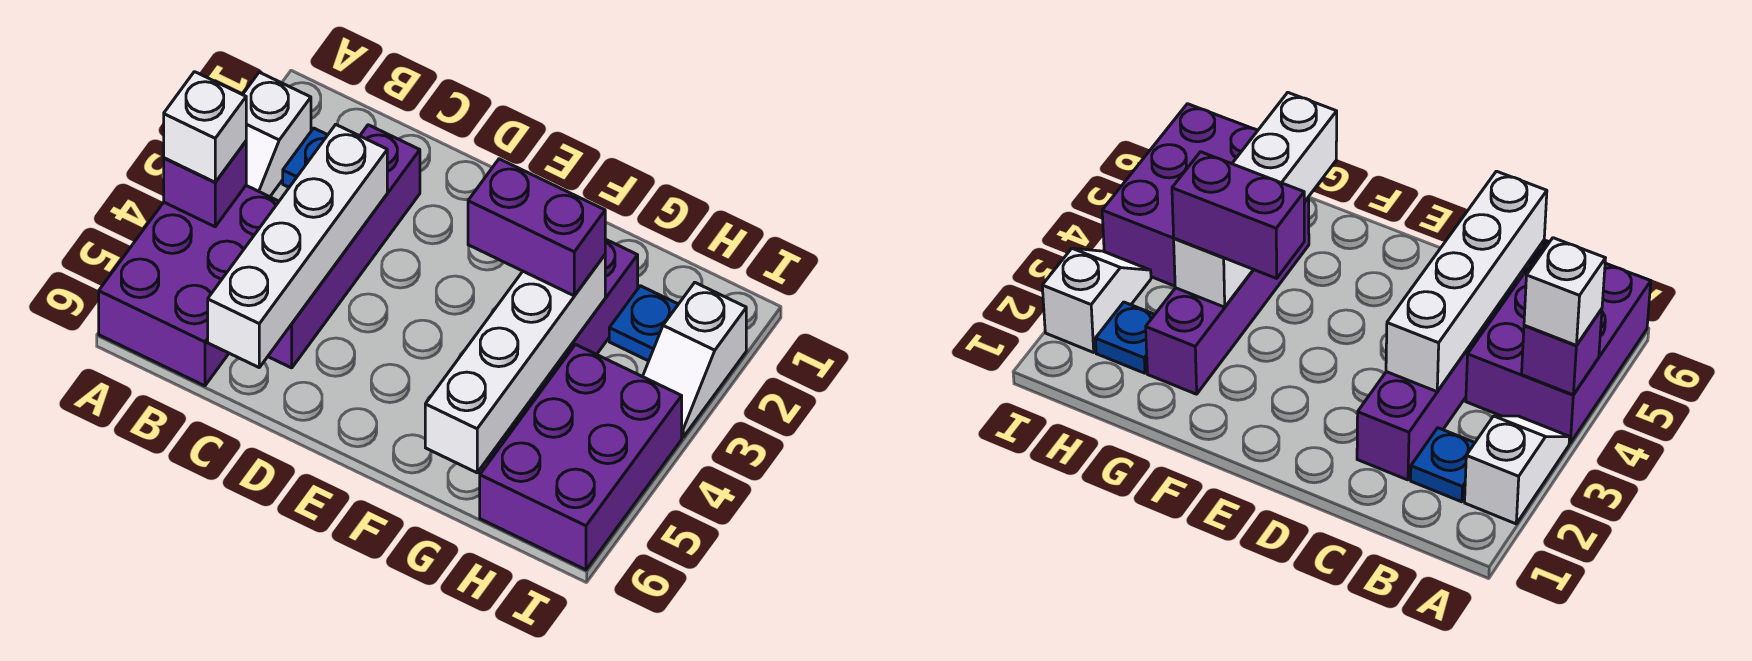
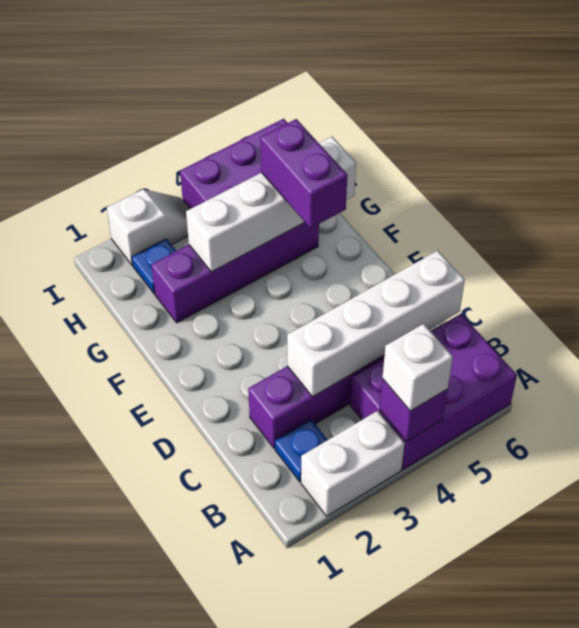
white 1x2 slope [243,72,311,197] -> white 1x2 brick [301,411,405,516]
purple 1x2 brick [468,159,605,296] -> purple 1x2 brick moved to [260,119,347,228]

